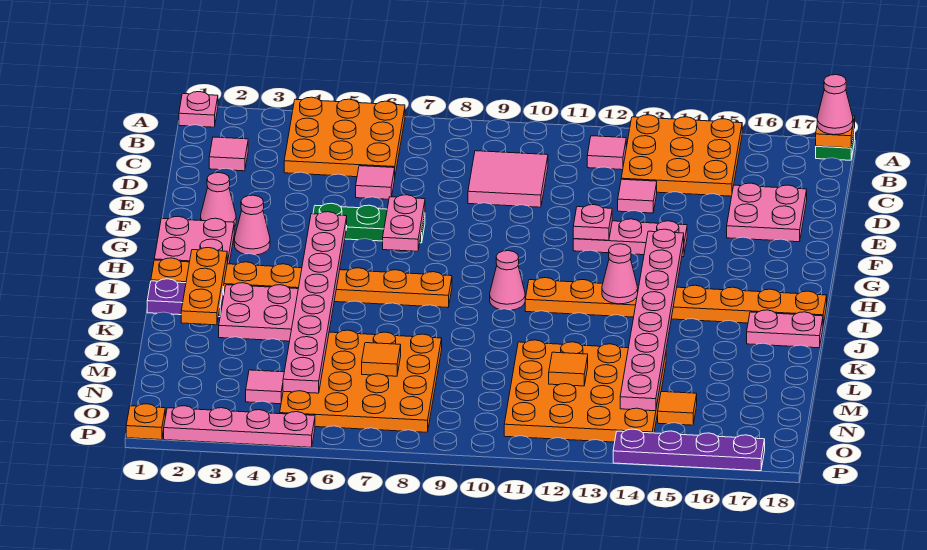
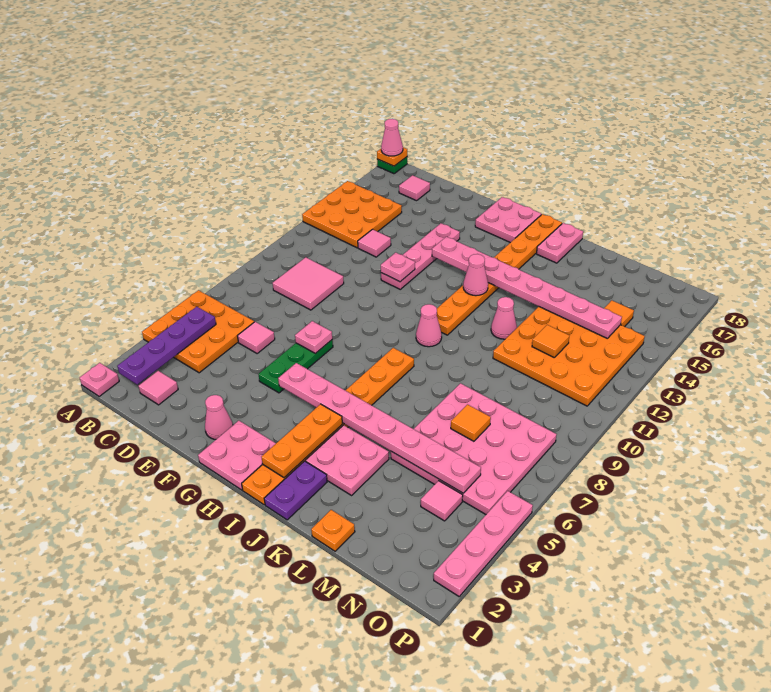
pink 1x1 tile [587,136,626,170] -> pink 1x1 tile moved to [399,175,430,201]
pink 2x2 plate [727,183,807,242] -> pink 2x2 plate moved to [475,197,541,243]
pink 1x2 plate [383,195,425,251] -> pink 1x1 plate [295,321,332,354]
pink 1x3 plate [573,219,687,257] -> pink 1x4 plate [381,223,460,289]
pink 1x1 cone [234,195,270,255] -> pink 1x1 cone moved to [491,297,517,339]
orange 1x3 plate [181,248,227,325] -> orange 1x3 plate turned to [261,404,342,478]
orange 4x4 plate [280,330,442,432] -> pink 4x4 plate [391,383,557,514]
orange 1x1 plate [126,404,165,440] -> orange 1x1 plate moved to [311,510,355,551]
purple 1x4 plate [613,429,765,471] -> purple 1x4 plate moved to [117,307,216,385]

